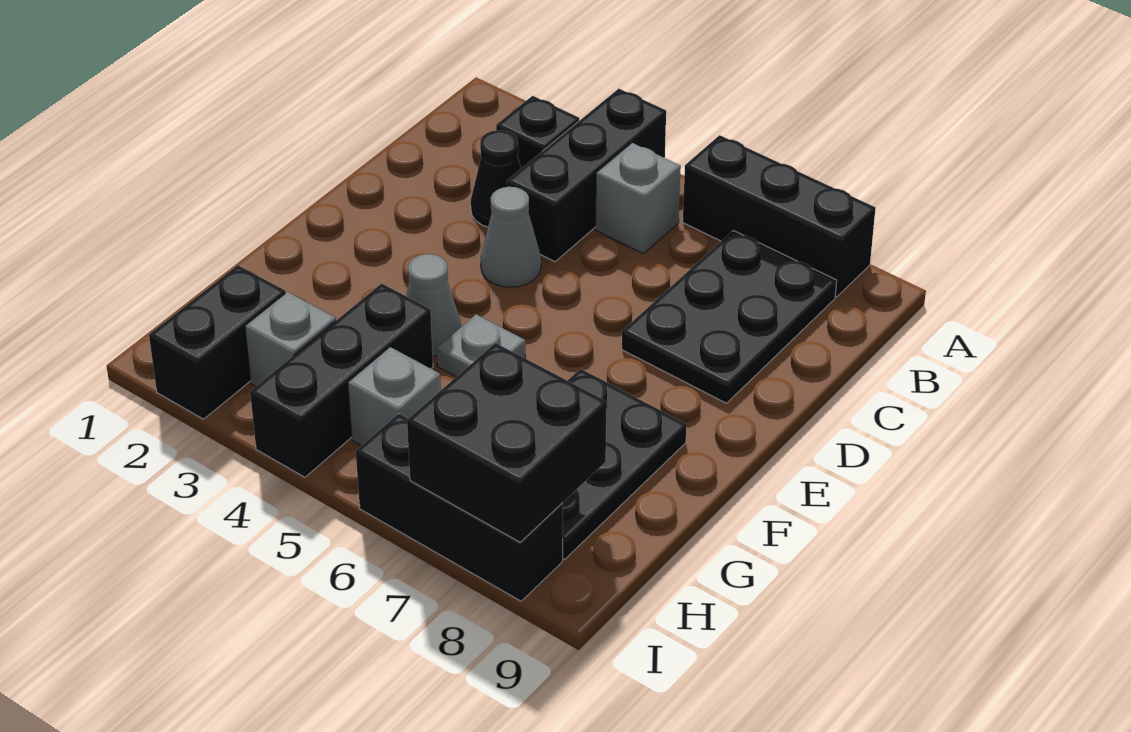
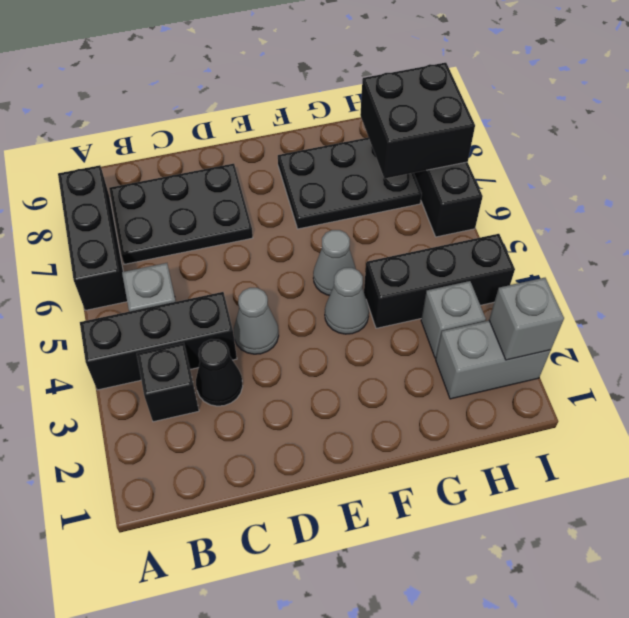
grey 1x1 plate [437,314,525,377] -> grey 1x1 cone [313,230,356,295]
black 1x2 brick [149,265,285,419] -> grey 1x2 brick [436,320,551,399]
grey 1x1 brick [348,347,441,446] -> grey 1x1 brick moved to [489,278,564,360]

